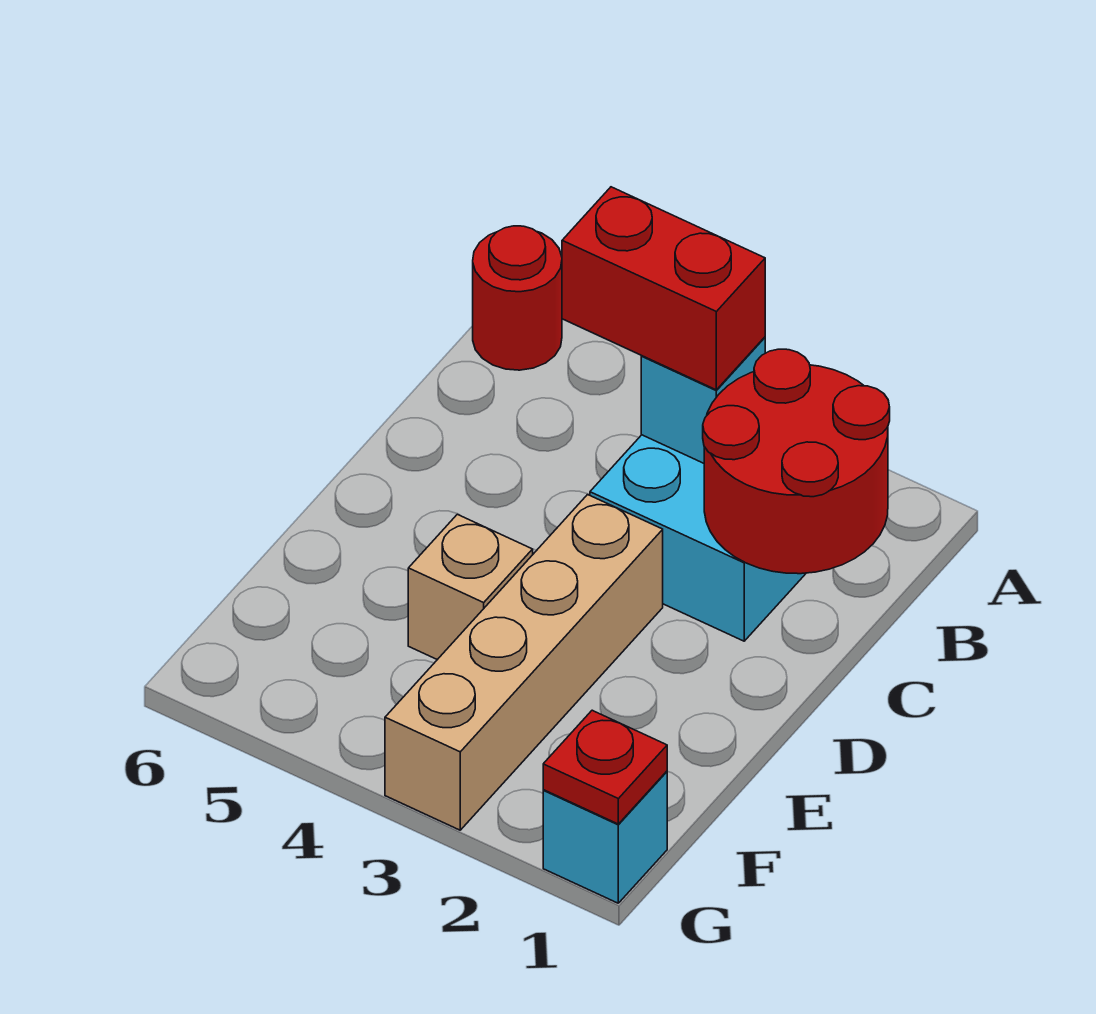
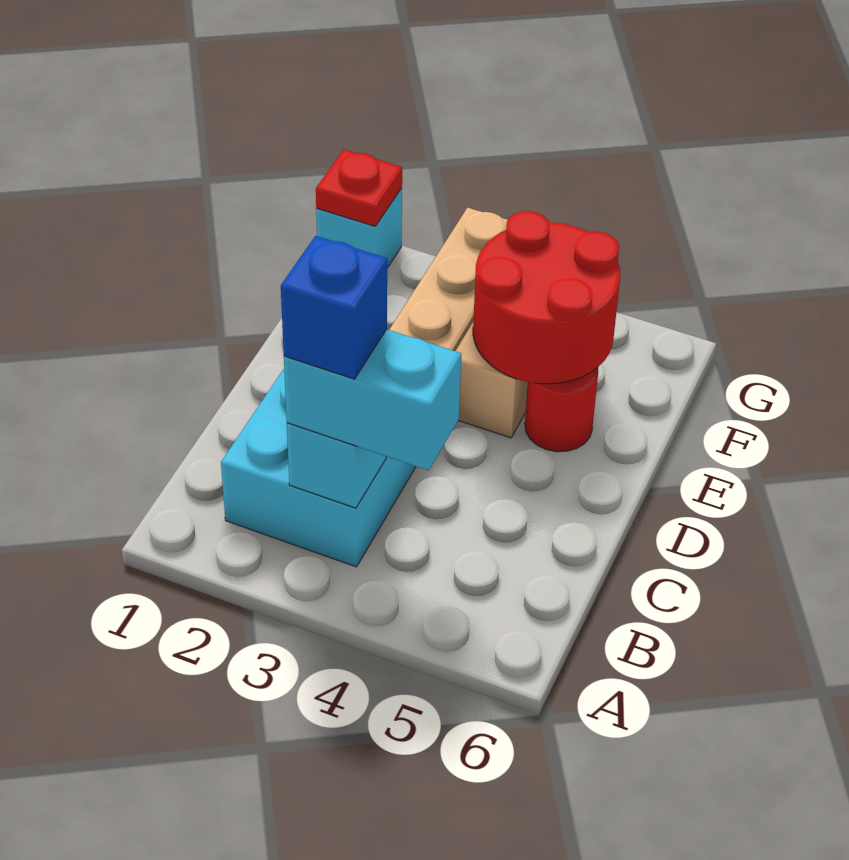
red 1x1 round brick [473,226,562,370] -> red 1x1 round brick moved to [525,368,598,452]
red 2x2 round brick [703,349,890,574] -> red 2x2 round brick moved to [473,211,620,384]
red 1x2 brick [562,187,765,390] -> cyan 1x2 brick [284,329,461,470]
none -> blue 1x1 brick [281,236,387,379]

